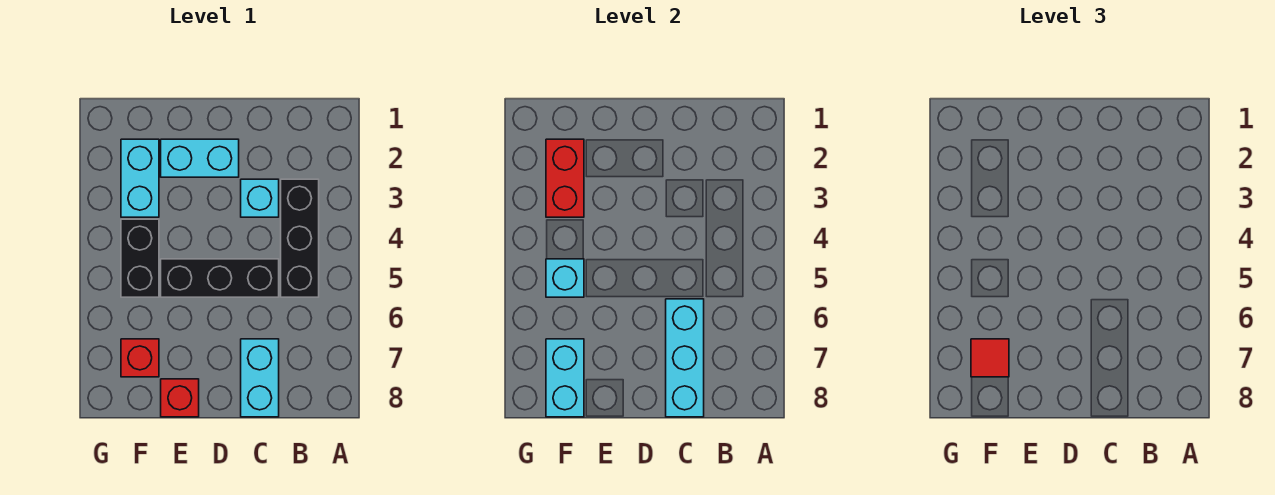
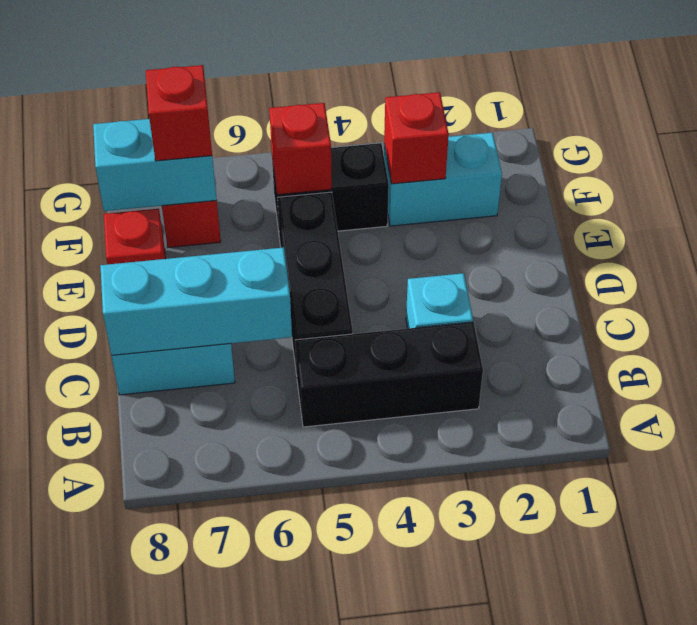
cyan 1x2 brick [161,139,239,177] -> none
red 1x2 brick [546,139,584,217] -> red 1x1 brick [384,92,449,184]
cyan 1x1 brick [546,259,584,297] -> red 1x1 brick [269,103,332,195]
red 1x1 tile [971,339,1009,377] -> red 1x1 brick [146,65,212,161]

